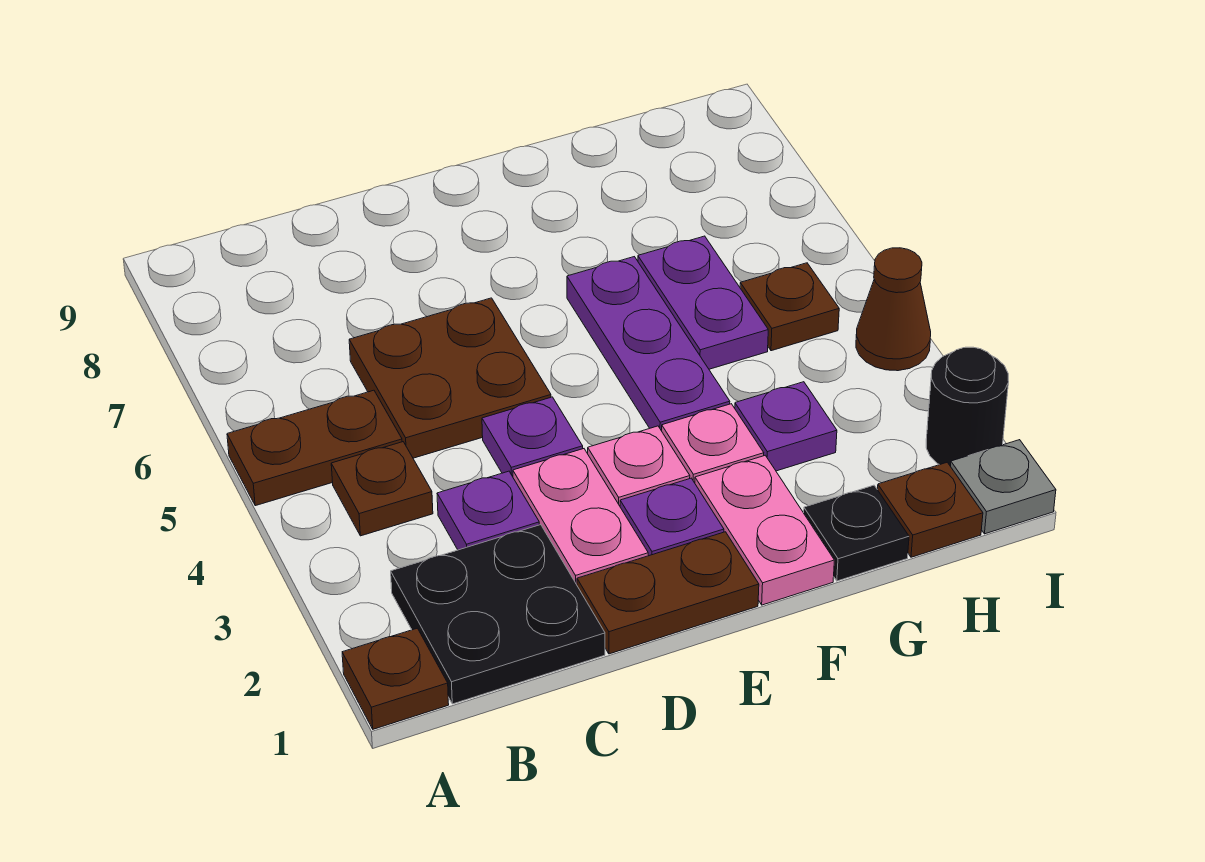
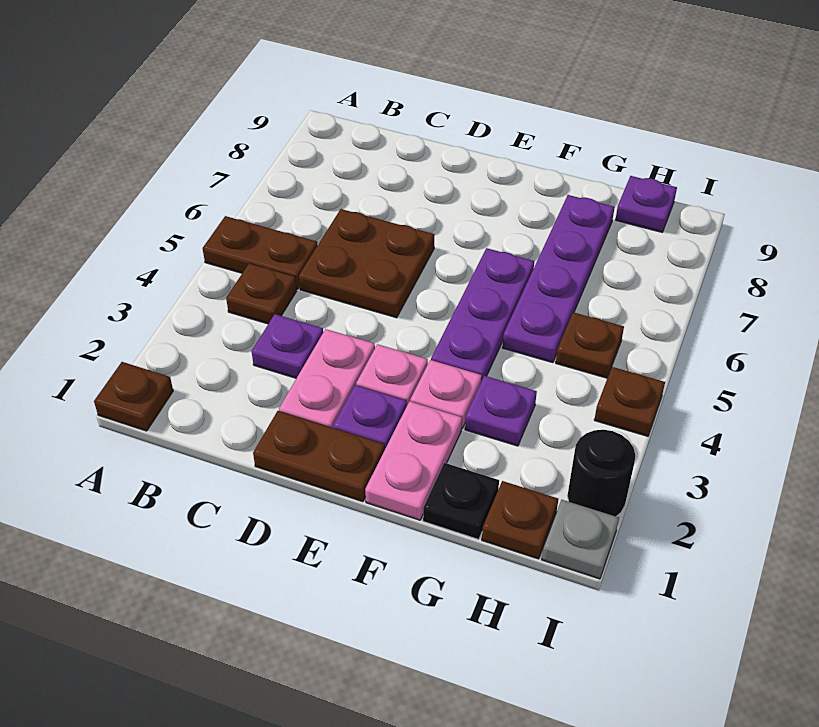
black 2x2 plate [391,525,605,704] -> none
purple 1x1 plate [482,397,583,477] -> purple 1x1 plate moved to [615,176,677,232]
purple 1x2 plate [638,236,768,369] -> purple 1x4 plate [502,195,615,363]
brown 1x1 cone [856,248,931,371] -> brown 1x1 plate [594,367,665,436]

